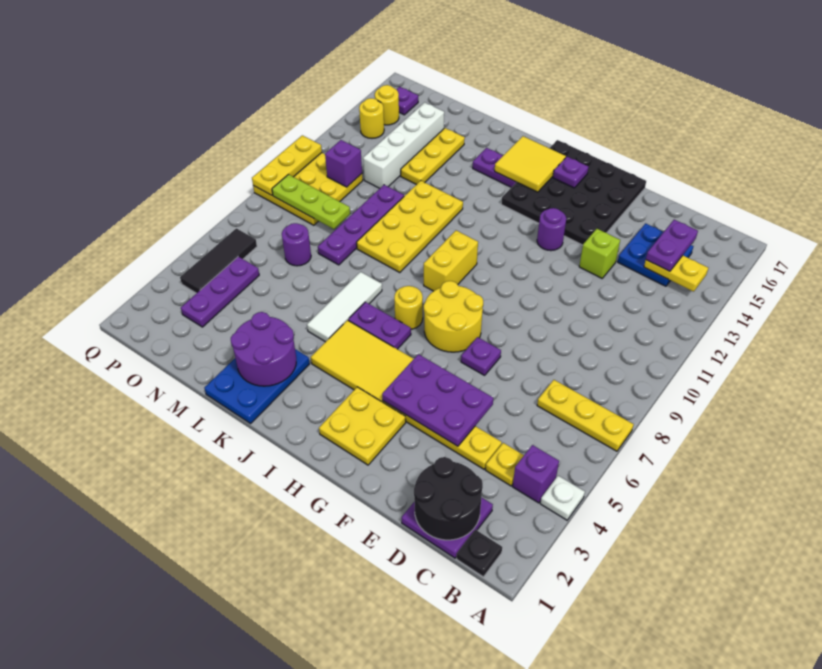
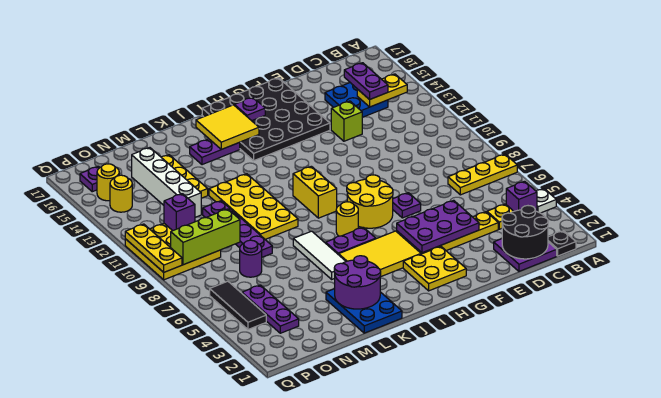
purple 1x1 round brick [537,208,566,251] -> none
lime 1x3 plate [272,175,350,229] -> lime 1x3 brick [171,209,240,265]

